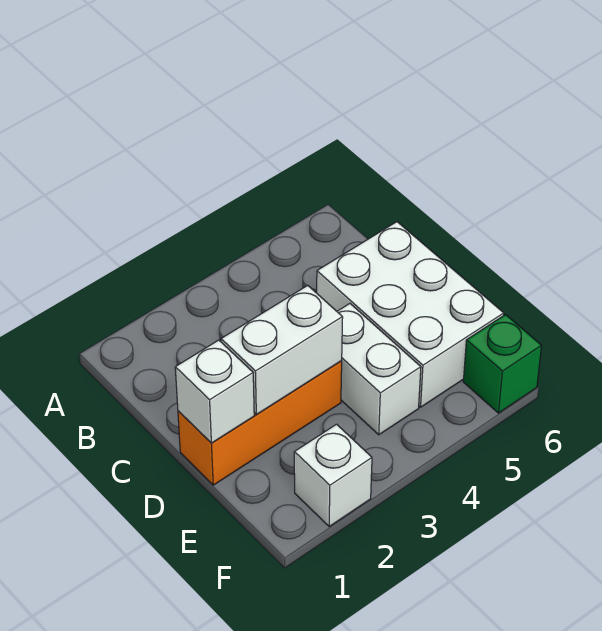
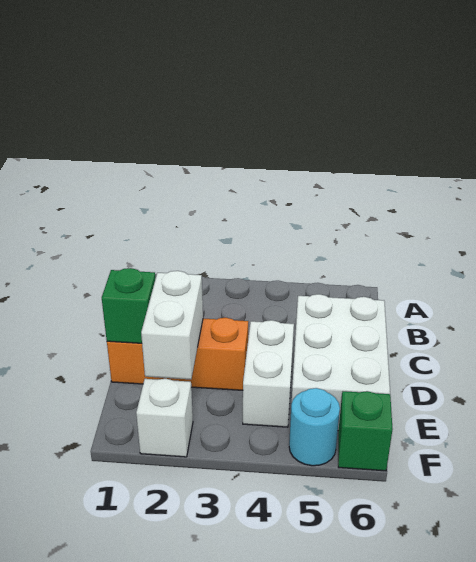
white 1x1 brick [175,340,254,443] -> green 1x1 brick [102,268,155,343]
white 1x2 brick [221,285,343,414] -> white 1x2 brick turned to [141,271,203,379]
none -> cyan 1x1 round brick [289,388,340,466]

